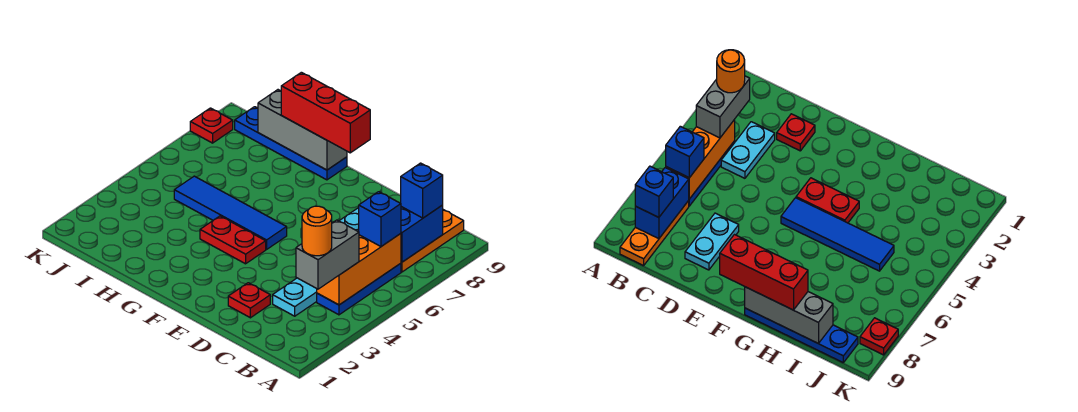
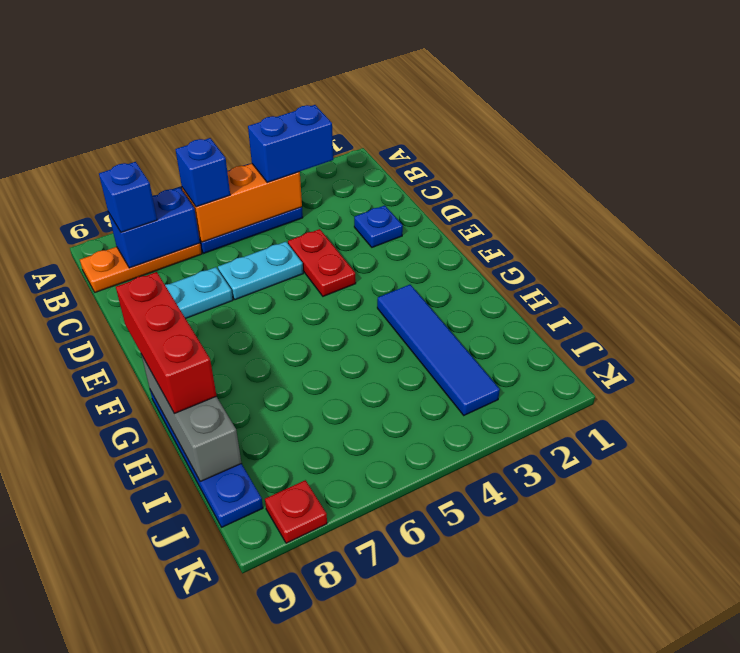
grey 1x2 brick [296,220,359,289] -> blue 1x2 brick [248,105,333,183]
orange 1x1 round brick [302,206,332,256] -> none
cyan 1x2 plate [273,278,317,316] -> cyan 1x2 plate moved to [218,242,303,300]
red 1x1 plate [228,283,270,318] -> blue 1x1 plate [354,205,403,247]
red 1x2 plate [200,216,266,264] -> red 1x2 plate moved to [288,229,356,296]
blue 1x4 tile [174,176,287,249] -> blue 1x4 tile moved to [377,285,500,415]

